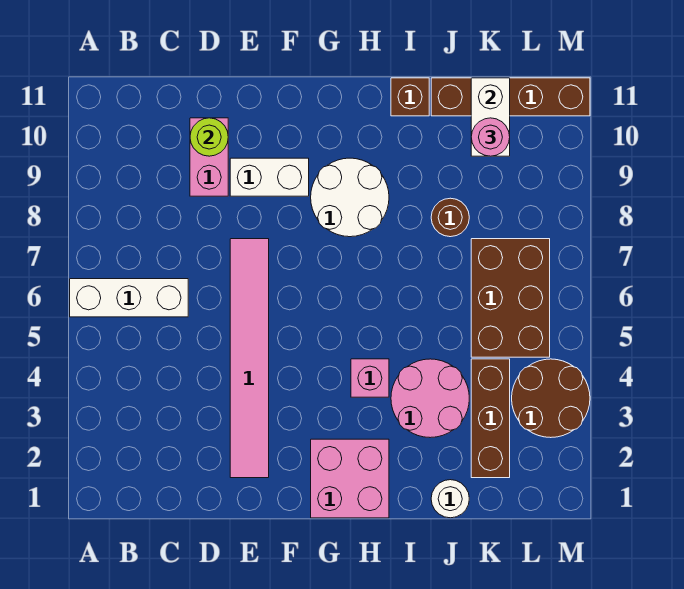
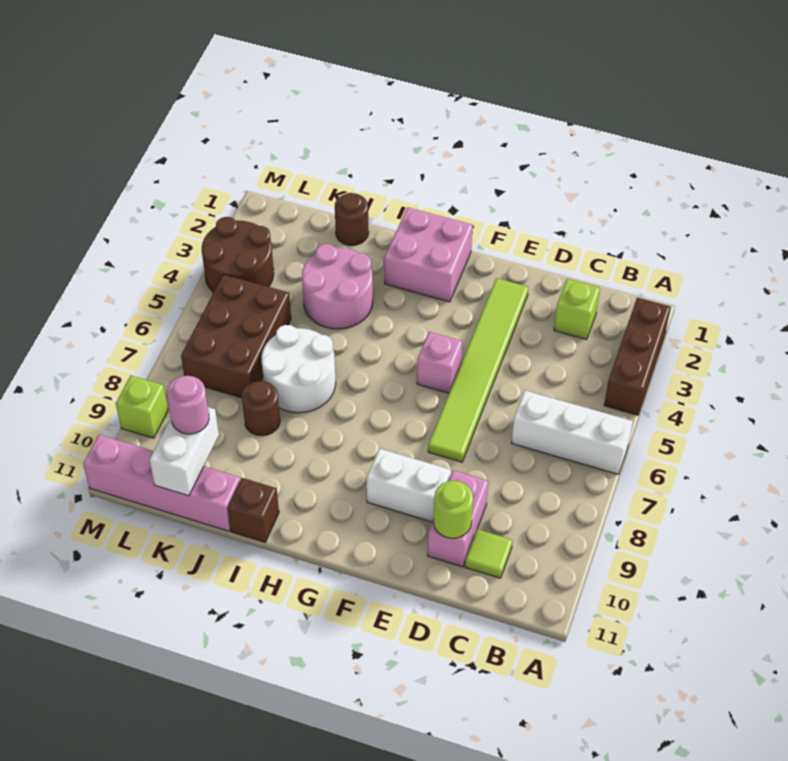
none -> lime 1x1 brick [554,279,600,340]
none -> lime 1x1 tile [465,529,513,578]
pink 1x6 tile [230,239,269,478] -> lime 1x6 tile [428,278,528,462]
white 2x2 round brick [311,158,389,237] -> white 2x2 round brick moved to [262,325,336,413]
pink 1x1 brick [351,359,389,397] -> pink 1x1 brick moved to [417,332,462,393]
white 1x1 round brick [431,480,469,518] -> brown 1x1 round brick [335,193,369,245]
brown 1x4 brick [431,78,590,116] -> pink 1x4 brick [83,435,241,531]
brown 1x3 brick [471,359,510,478] -> brown 1x3 brick moved to [604,298,671,415]
none -> lime 1x1 brick [116,376,168,438]

